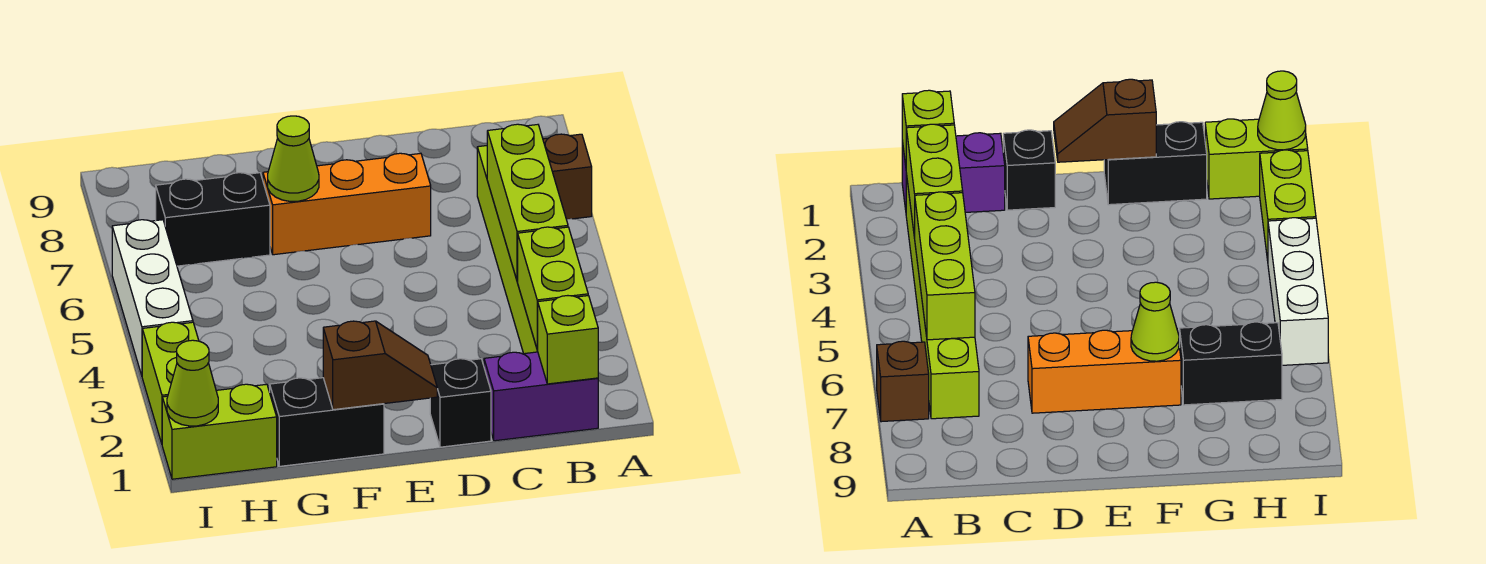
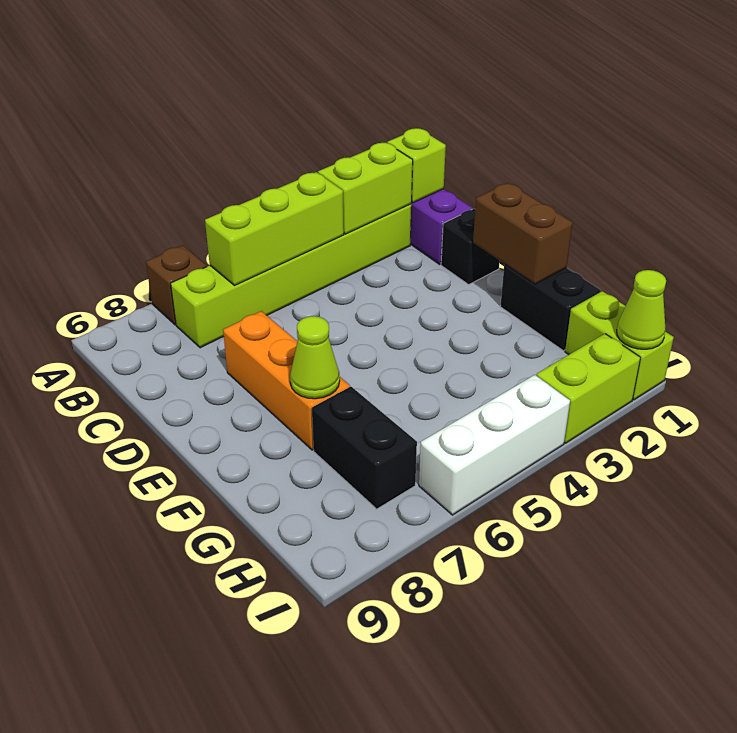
brown 1x2 slope [323,321,437,410] -> brown 1x2 brick [473,183,573,284]

